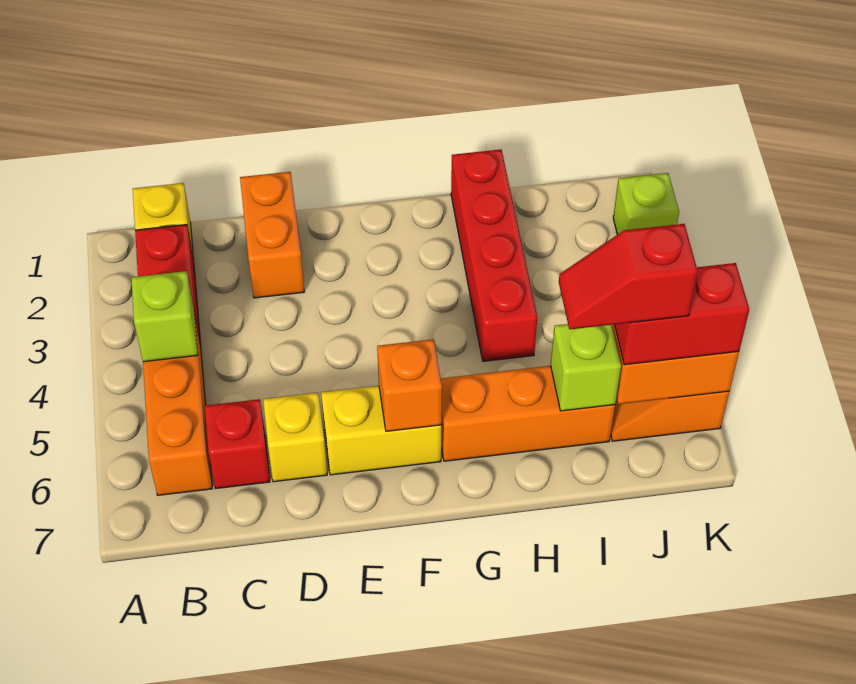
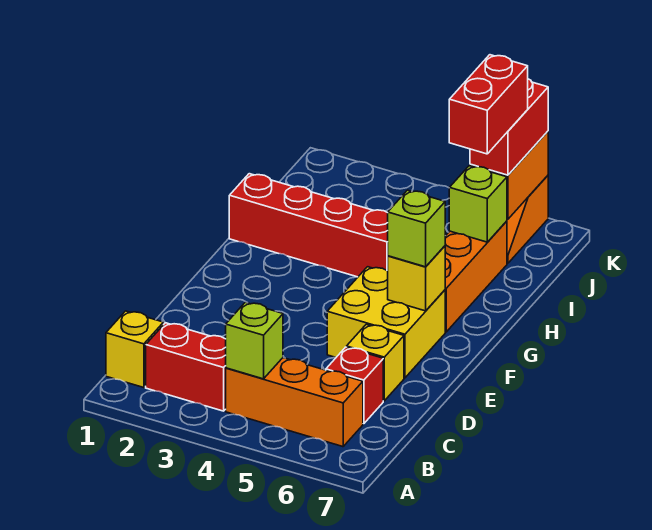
orange 1x2 brick [240,172,304,298] -> none
yellow 1x2 brick [321,386,441,475] -> yellow 2x2 brick [327,267,445,378]
orange 1x1 brick [377,339,442,431] -> yellow 1x1 brick [388,246,445,311]
red 1x2 slope [559,224,698,329] -> red 1x2 brick [449,55,528,154]
lime 1x1 brick [613,173,679,235] -> lime 1x1 brick moved to [388,190,445,267]

